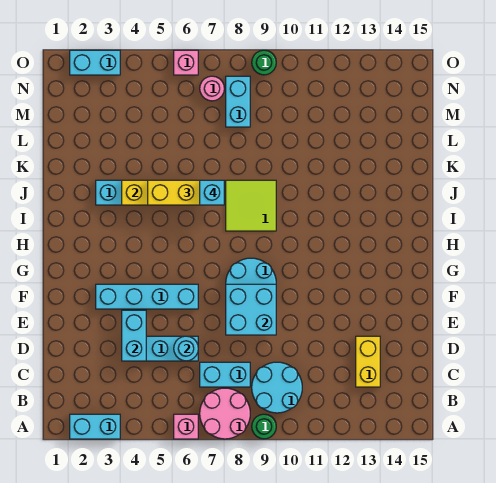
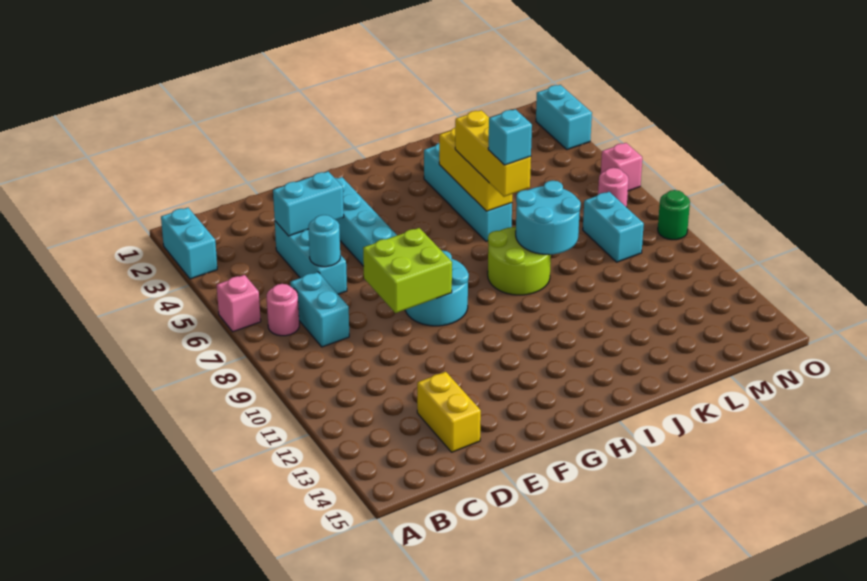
pink 2x2 round brick [200,388,250,439] -> pink 1x1 round brick [267,284,299,336]
green 1x1 round brick [252,414,276,439] -> none
cyan 2x2 round brick [252,362,302,413] -> cyan 2x2 round brick moved to [516,181,581,255]
yellow 1x2 brick [356,336,380,387] -> yellow 1x2 brick turned to [417,372,481,452]
cyan 2x2 brick [226,284,276,335] -> lime 2x2 brick [363,228,452,313]
lime 2x2 tile [226,180,276,231] -> lime 2x2 round brick [488,227,551,295]
cyan 1x2 brick [226,76,250,127] -> cyan 1x2 brick turned to [583,192,644,262]

